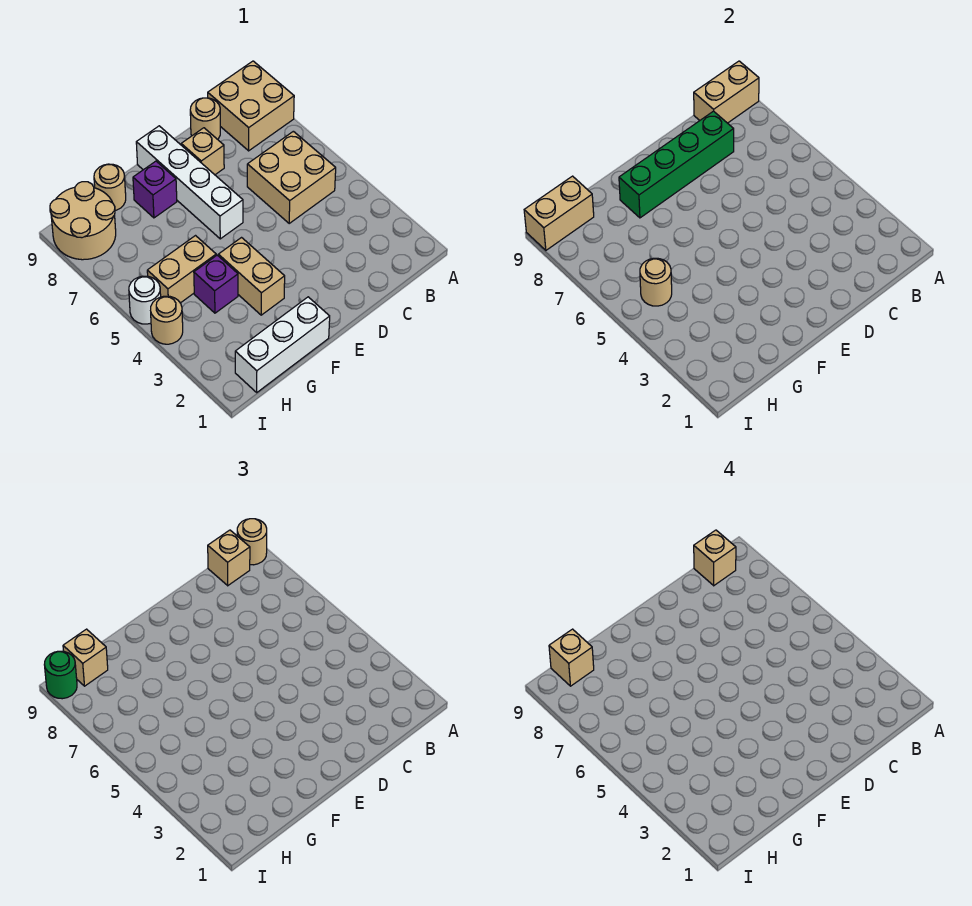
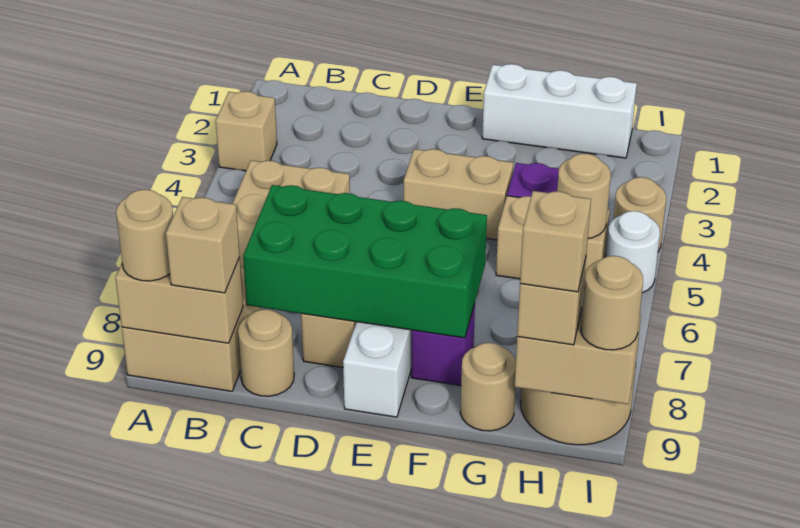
tan 1x1 brick [694,530,736,586] -> tan 1x1 brick moved to [216,91,277,171]
green 1x4 brick [619,111,734,218] -> green 2x4 brick [243,185,487,338]
tan 1x2 brick [218,238,285,315] -> tan 1x2 brick turned to [404,149,513,240]
green 1x1 round brick [44,651,77,699] -> tan 1x1 round brick [581,256,643,350]

